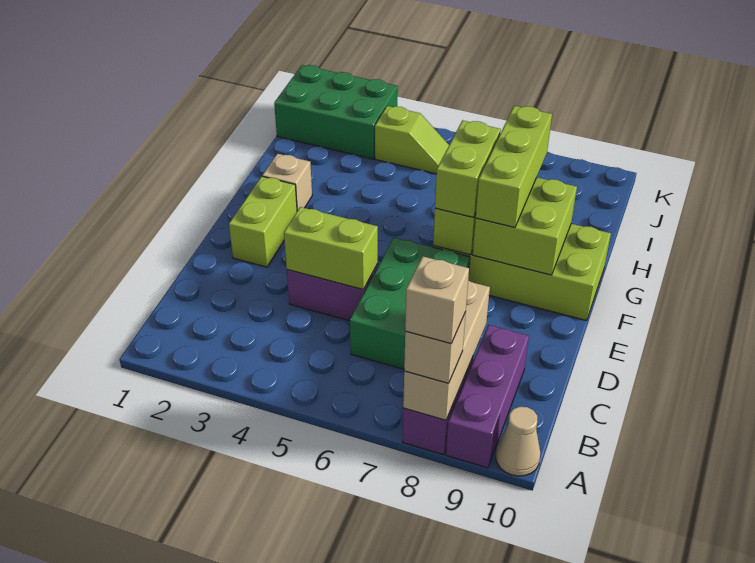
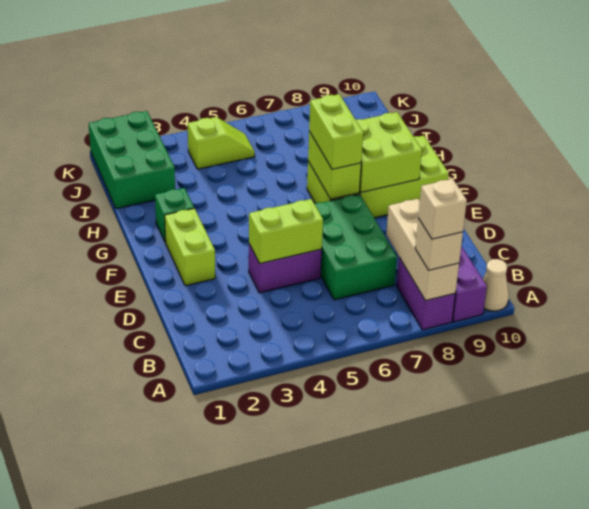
lime 1x3 brick [476,106,552,227] -> none
tan 1x1 brick [262,154,312,211] -> green 1x1 brick [155,188,194,243]
green 2x3 brick [274,65,398,159] -> green 2x3 brick turned to [89,111,175,209]

